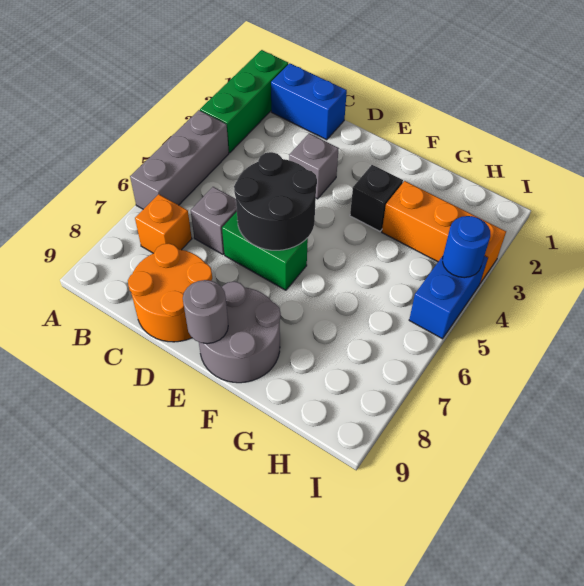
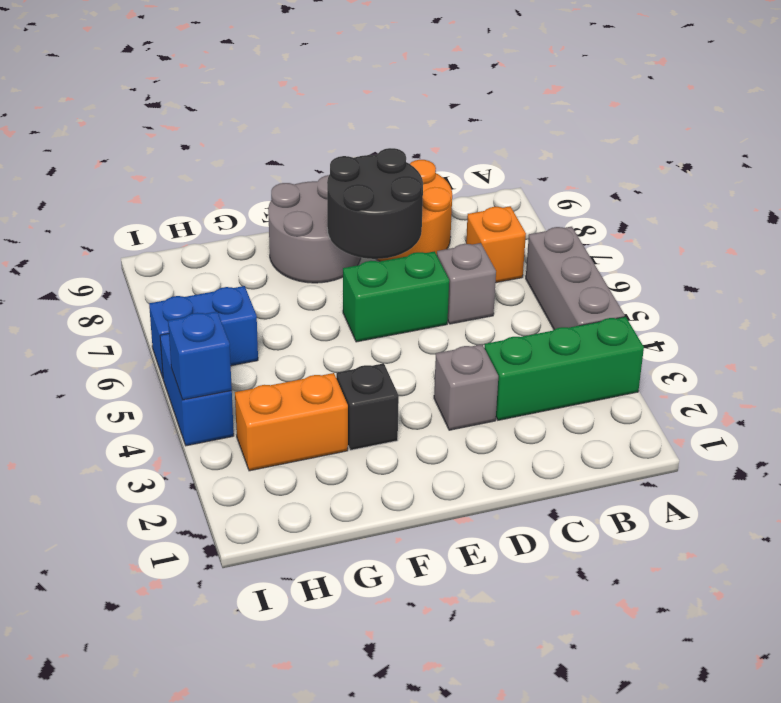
green 1x3 brick [200,50,288,153] -> green 1x3 brick turned to [484,317,644,420]
blue 1x2 brick [271,63,347,140] -> blue 1x2 brick moved to [149,286,258,377]
black 2x2 round brick [234,152,317,250] -> black 2x2 round brick moved to [327,148,423,259]
grey 1x1 round brick [183,280,228,344] -> none
orange 1x3 brick [382,181,506,283] -> orange 1x2 brick [235,373,348,471]
blue 1x1 round brick [443,216,490,278] -> blue 1x1 brick [168,312,232,400]

